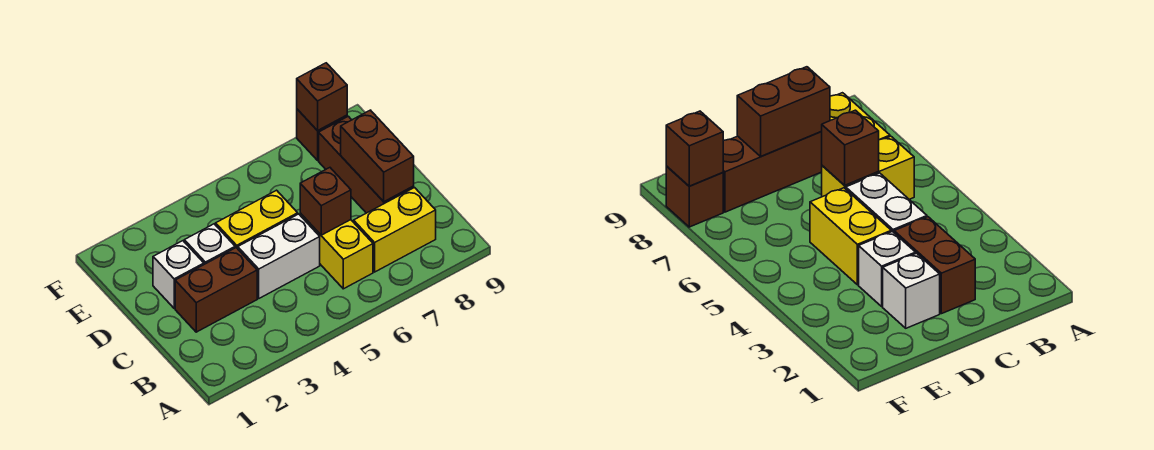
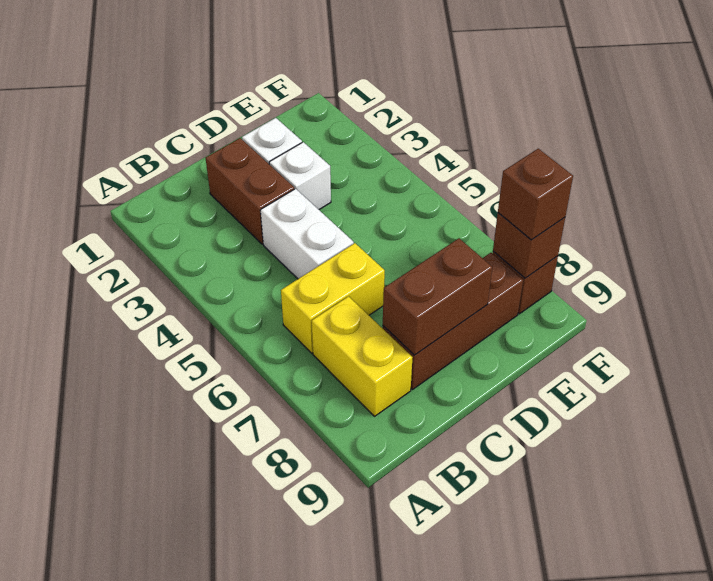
brown 1x1 brick [300,168,351,235] -> brown 1x1 brick moved to [498,149,573,240]
yellow 1x2 brick [216,190,298,249] -> none

